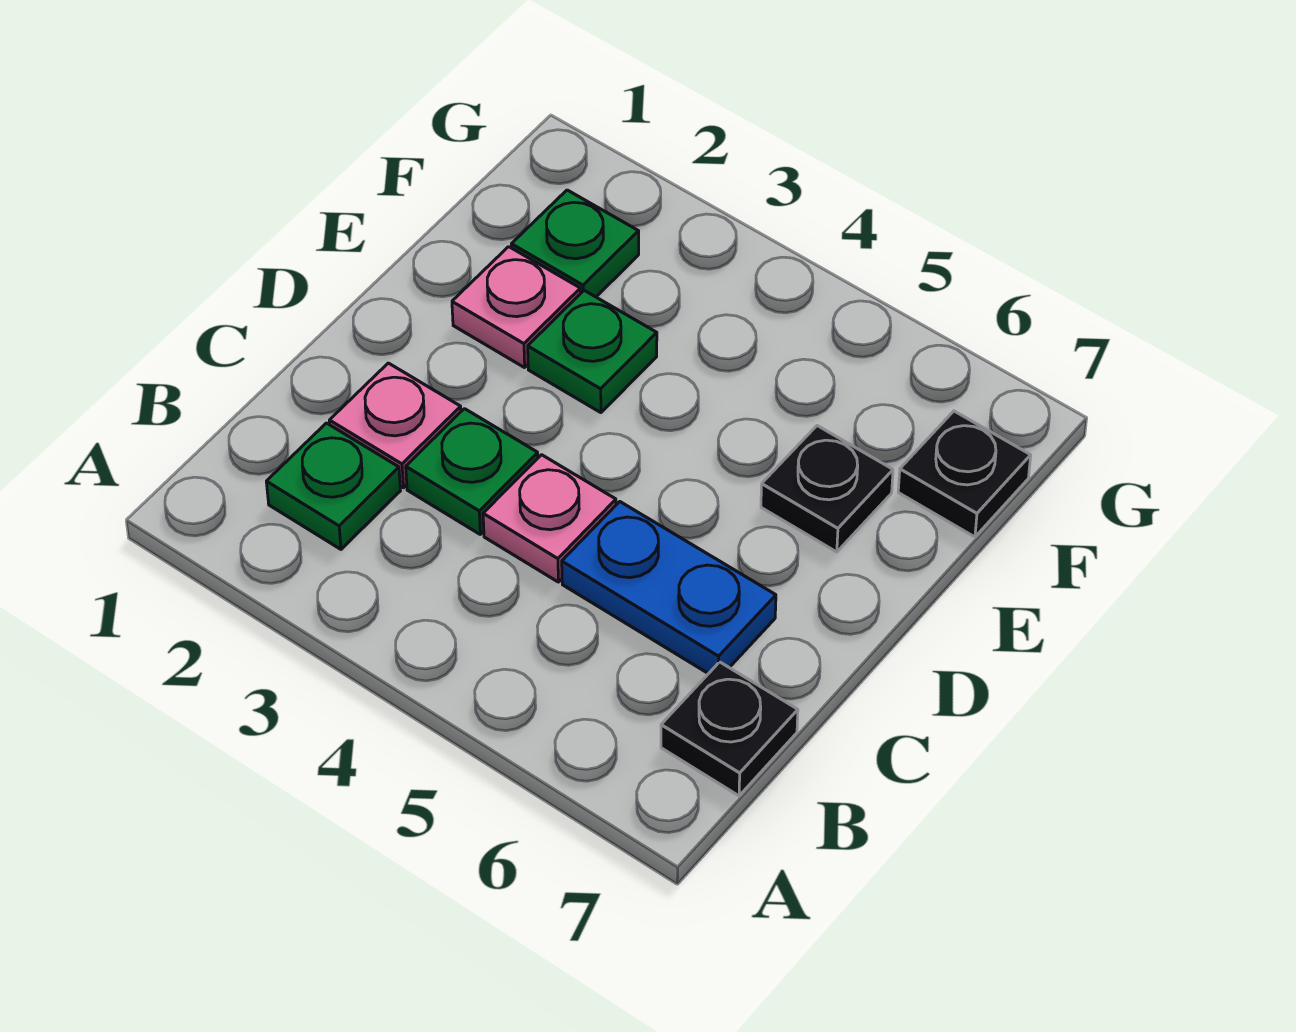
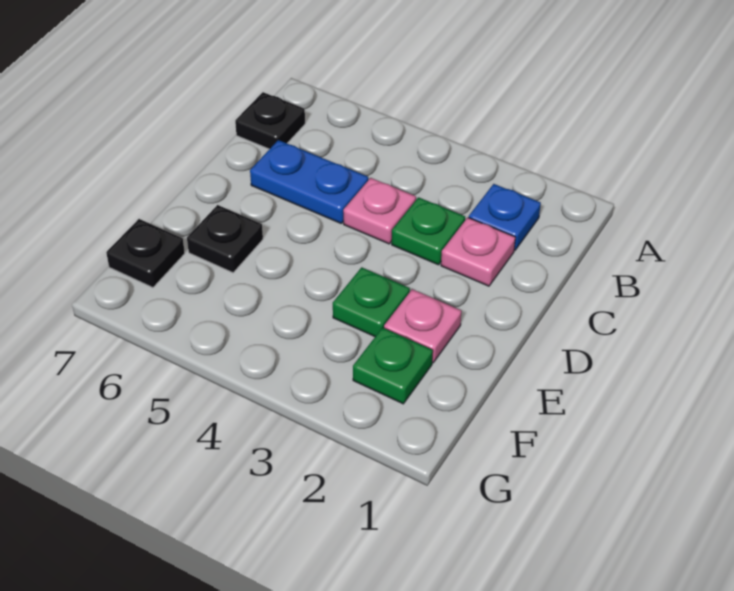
green 1x1 plate [266,423,400,549] -> blue 1x1 plate [469,184,541,250]

